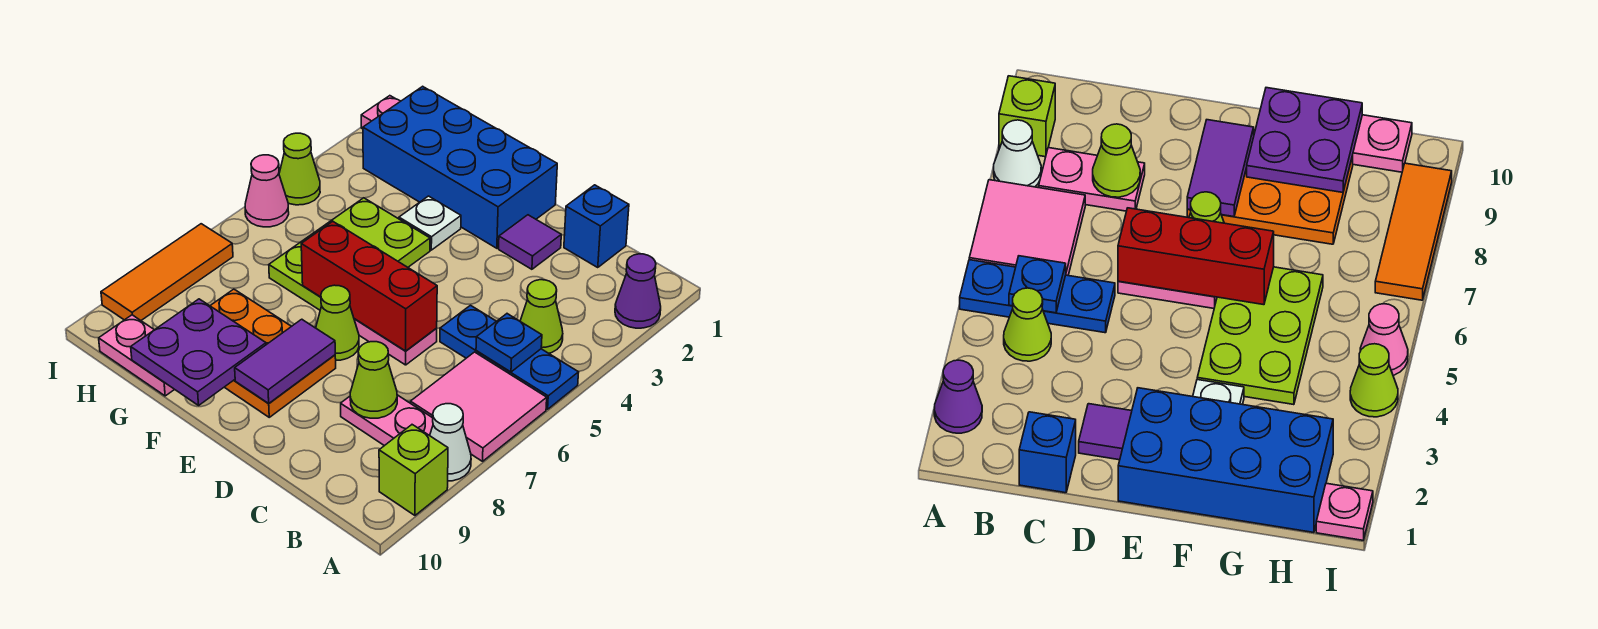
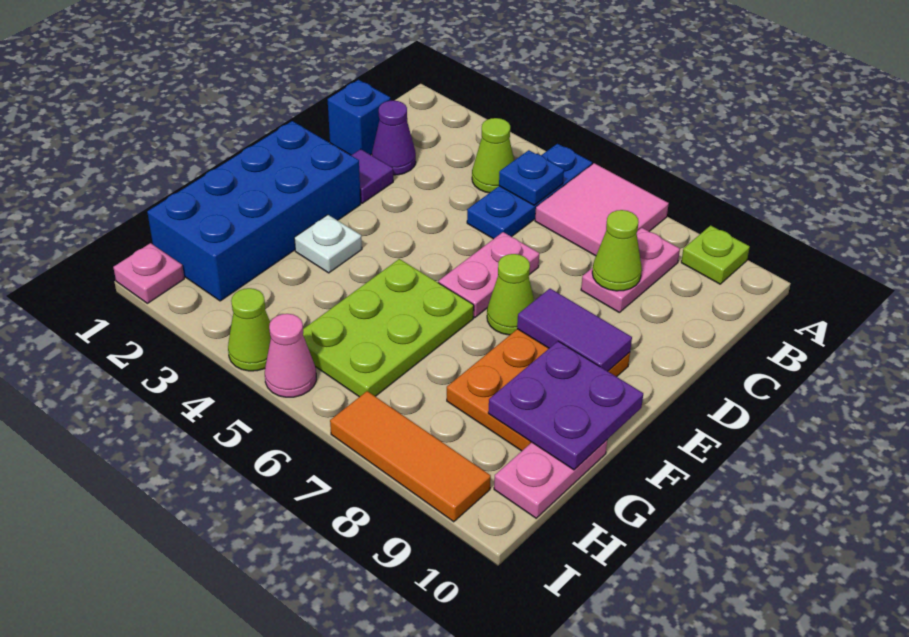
purple 1x1 cone [615,254,661,328] -> purple 1x1 cone moved to [372,101,416,175]
white 1x1 cone [430,404,471,481] -> none
lime 1x1 brick [379,425,448,515] -> lime 1x1 plate [681,225,750,284]
red 1x3 brick [301,222,437,351] -> none
lime 2x3 plate [269,198,430,310] -> lime 2x3 plate turned to [303,259,474,397]

